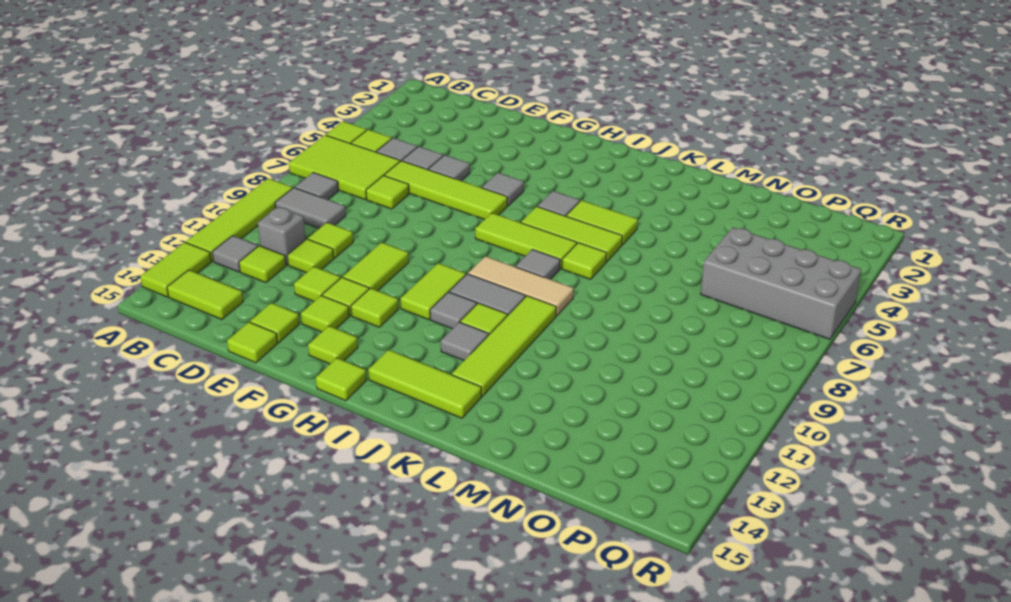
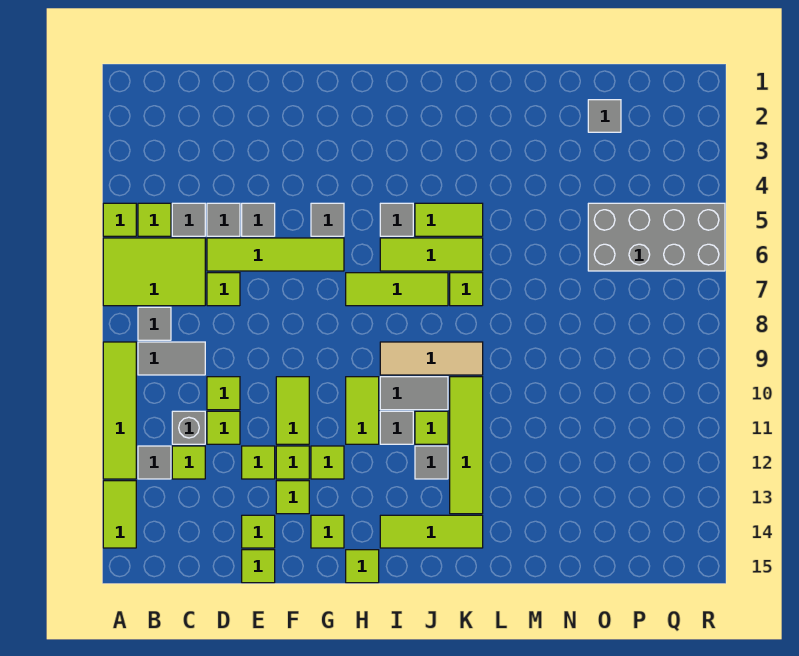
lime 1x2 tile [167,270,243,319] -> none
grey 1x1 tile [516,249,560,279] -> grey 1x1 tile moved to [588,100,621,132]

